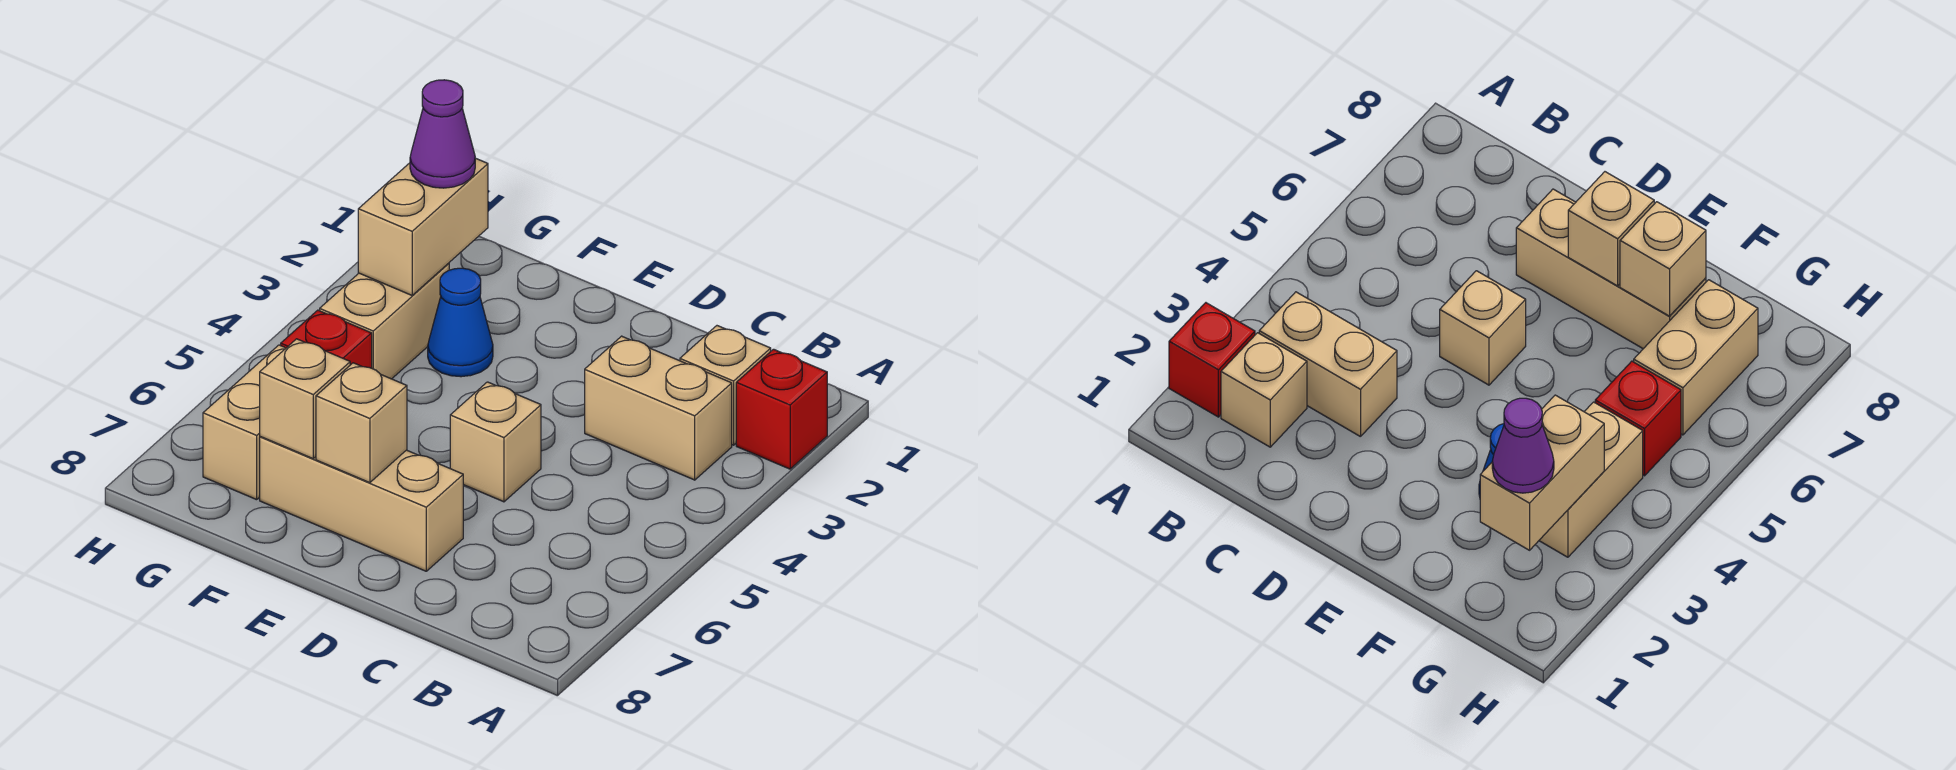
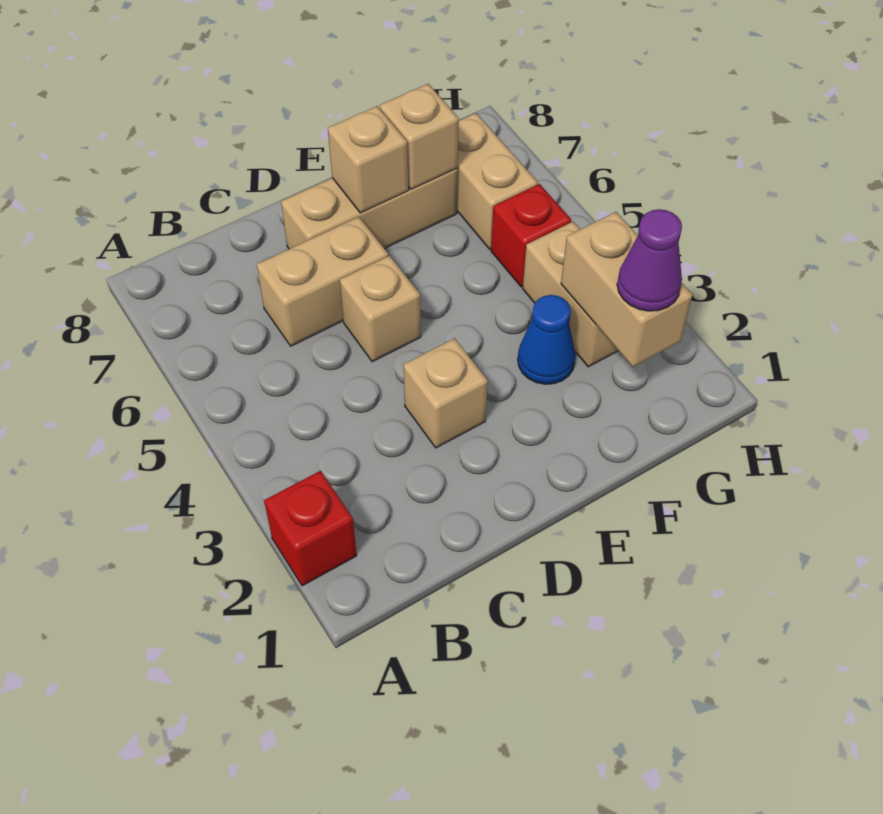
tan 1x1 brick [680,326,771,445] -> tan 1x1 brick moved to [403,338,488,448]
tan 1x2 brick [585,336,732,480] -> tan 1x2 brick moved to [257,217,388,346]

